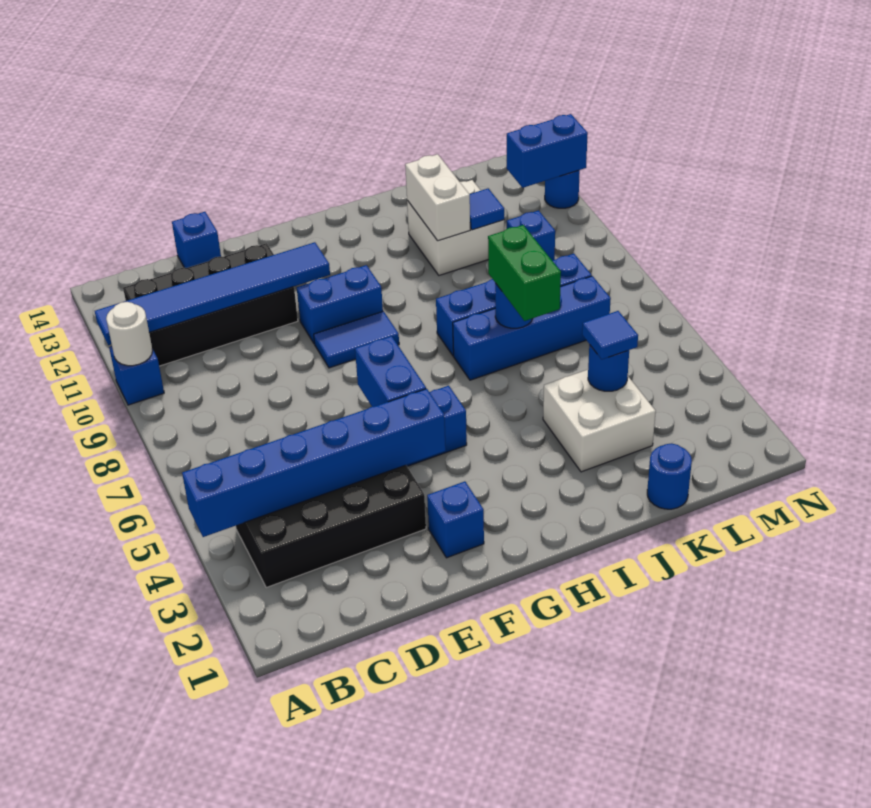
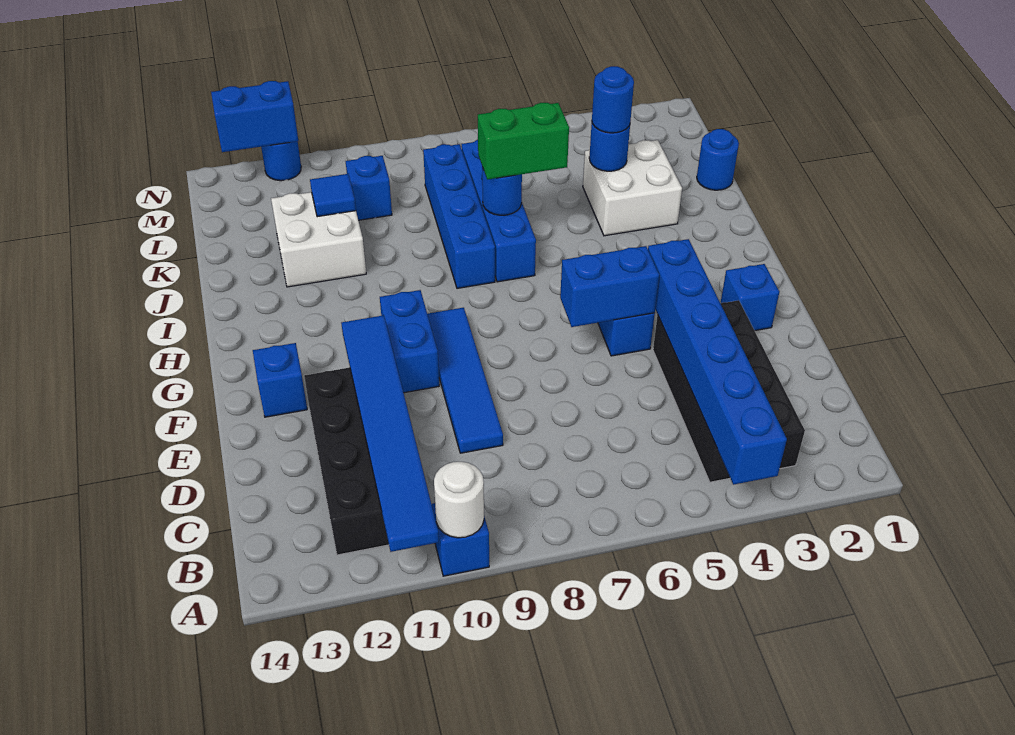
blue 1x1 brick [172,212,221,268] -> blue 1x1 brick moved to [253,343,307,417]
blue 1x2 tile [314,311,399,368] -> blue 1x4 tile [427,308,503,453]
white 1x2 brick [405,154,470,241] -> none
blue 1x1 tile [582,311,638,359] -> blue 1x1 round brick [592,66,634,133]
blue 1x2 brick [507,114,588,188] -> blue 1x2 brick turned to [211,81,298,152]

